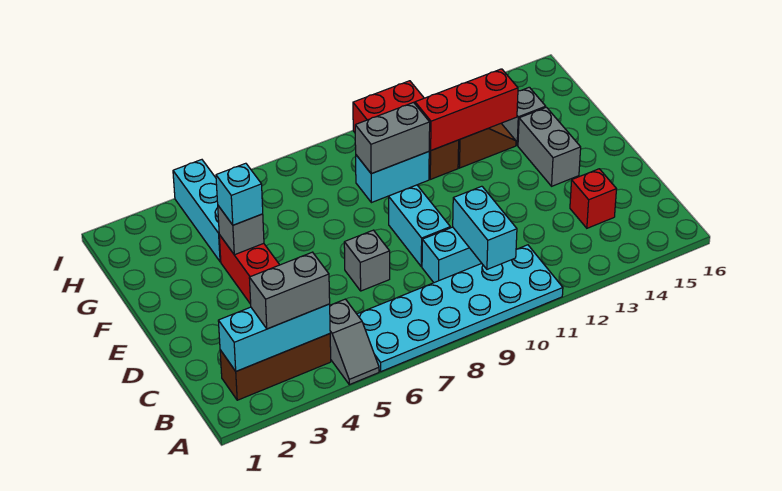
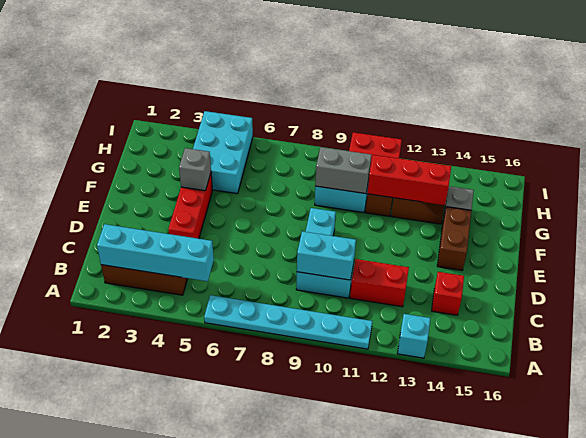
grey 1x2 slope [330,299,379,385] -> none
cyan 2x6 plate [357,245,563,372] -> cyan 1x6 plate [204,295,372,349]
cyan 1x3 brick [218,304,330,371] -> cyan 1x4 brick [97,224,214,281]
grey 1x2 brick [249,252,330,329] -> none
cyan 1x2 brick [453,186,517,269] -> cyan 1x2 brick turned to [297,231,356,280]
none -> red 1x2 brick [350,259,409,307]
grey 1x1 brick [344,230,390,291] -> none
grey 1x2 brick [518,107,581,186] -> brown 1x2 brick [437,207,471,270]
cyan 1x1 brick [216,163,263,225] -> cyan 1x1 brick moved to [397,314,431,358]
cyan 1x3 brick [173,160,221,262] -> cyan 2x3 brick [193,111,253,194]

